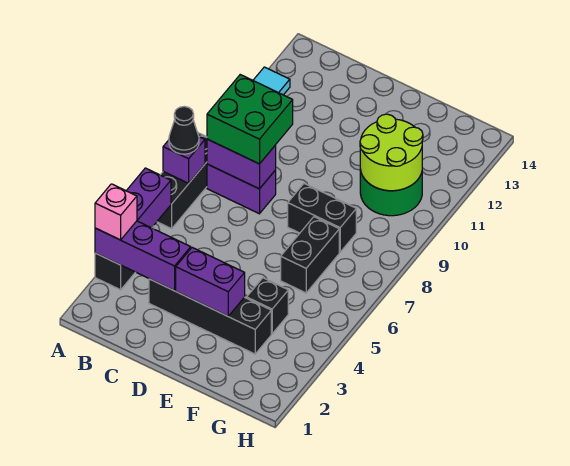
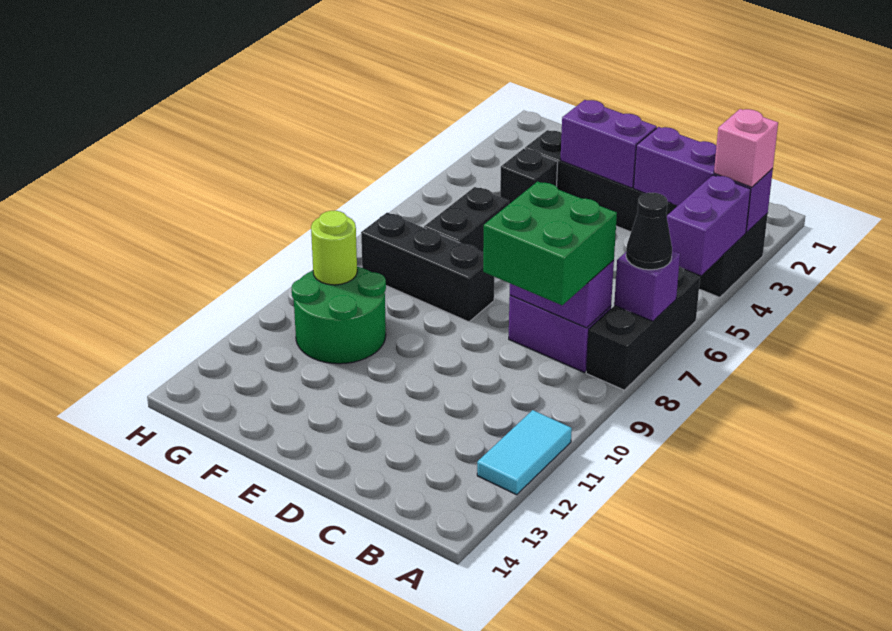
black 1x2 brick [288,184,356,252] -> black 1x3 brick [361,213,494,322]
lime 2x2 round brick [360,114,423,191] -> lime 1x1 round brick [311,211,357,285]

